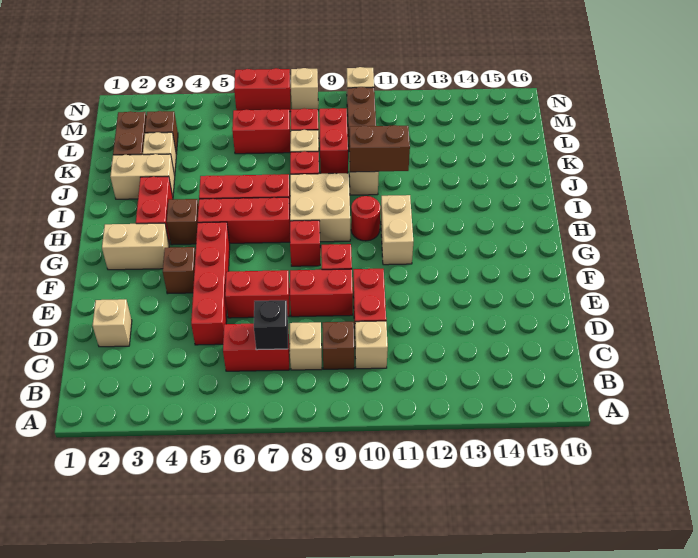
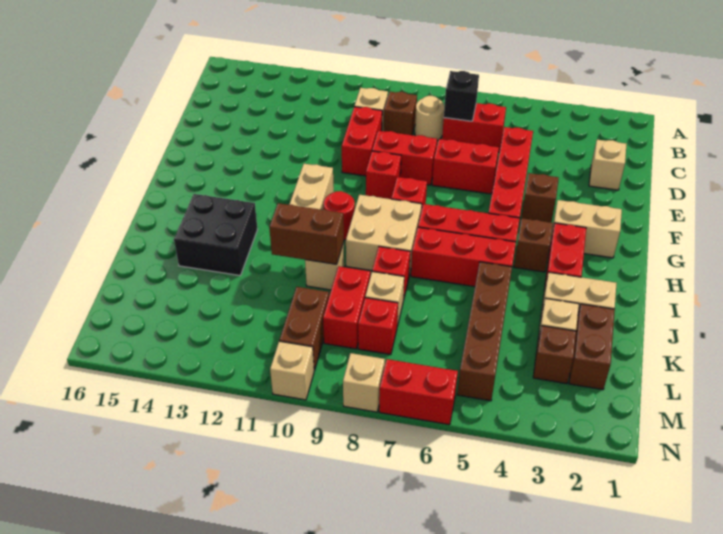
tan 1x1 brick [290,322,322,370] -> tan 1x1 round brick [415,96,444,141]
none -> black 2x2 brick [174,194,258,276]
none -> brown 1x4 brick [457,262,512,401]
red 1x2 brick [232,109,291,154] -> none

